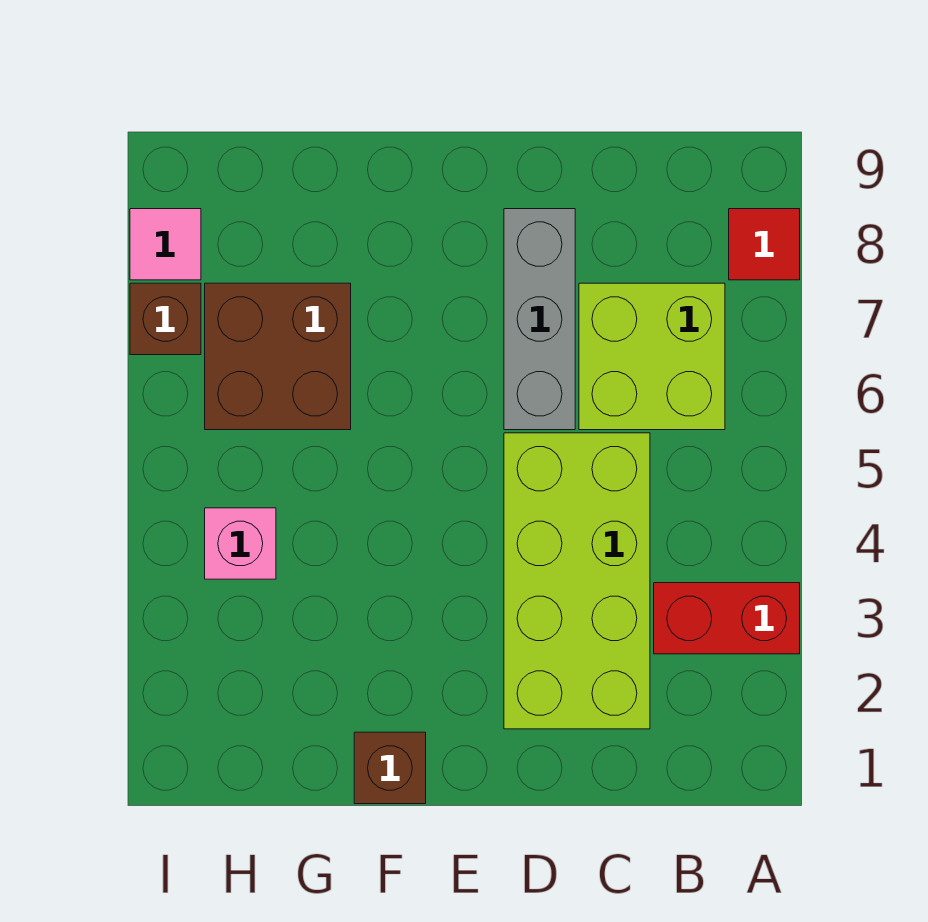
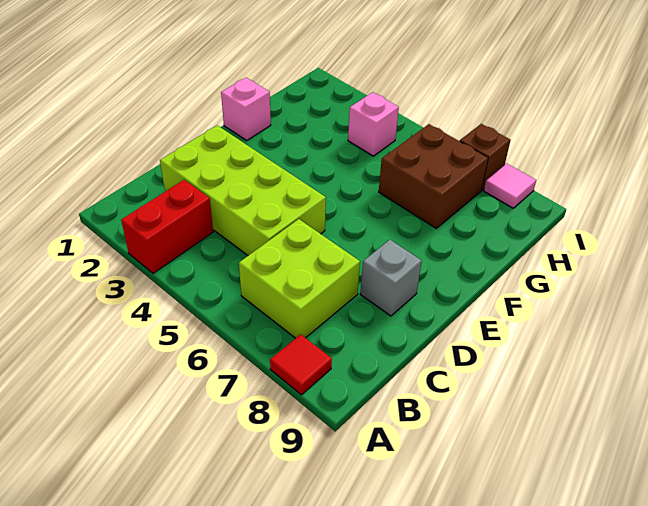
grey 1x3 brick [504,209,575,430] -> grey 1x1 brick [360,240,422,316]
brown 1x1 brick [354,732,426,804] -> pink 1x1 brick [221,78,271,140]

